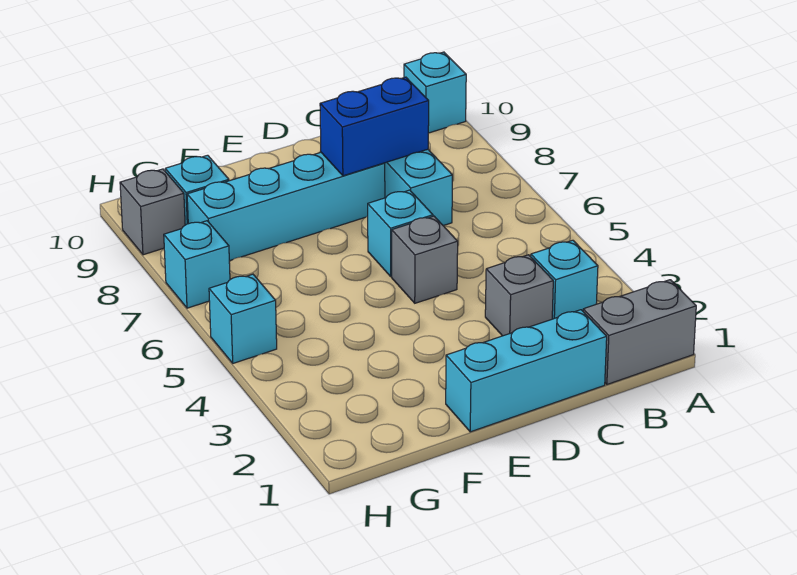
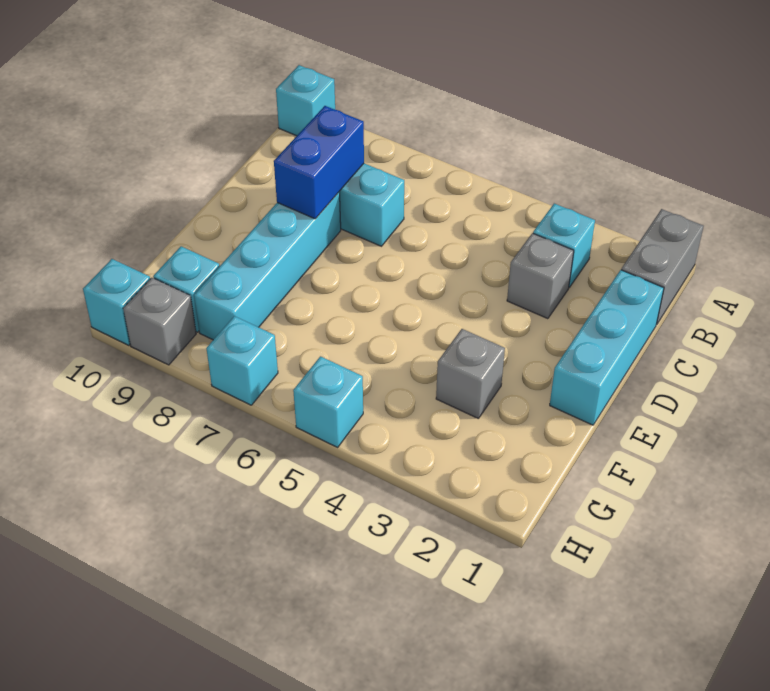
grey 1x1 brick [392,216,458,303] -> grey 1x1 brick moved to [436,329,505,419]
cyan 1x1 brick [368,190,433,276] -> cyan 1x1 brick moved to [83,259,150,345]

